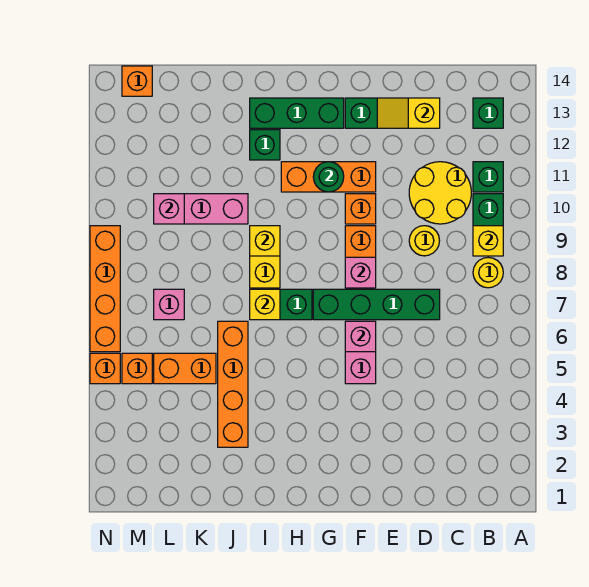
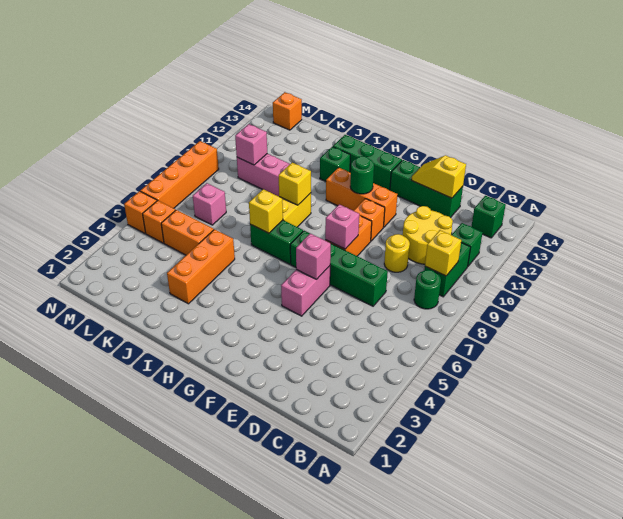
yellow 1x1 round brick [473,257,503,288] -> green 1x1 round brick [414,270,441,309]
orange 1x4 brick [218,321,248,447] -> orange 1x3 brick [167,229,235,304]

